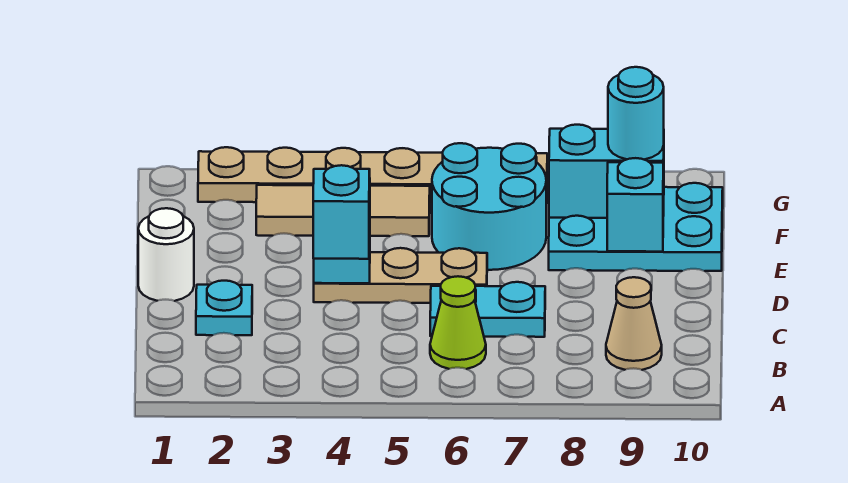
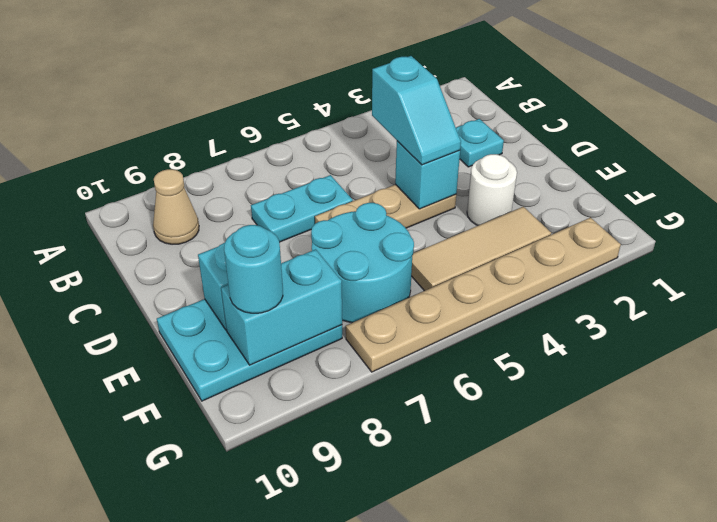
lime 1x1 cone [430,276,486,369] -> none
white 1x1 round brick [138,208,194,301] -> white 1x1 round brick moved to [467,154,517,226]

